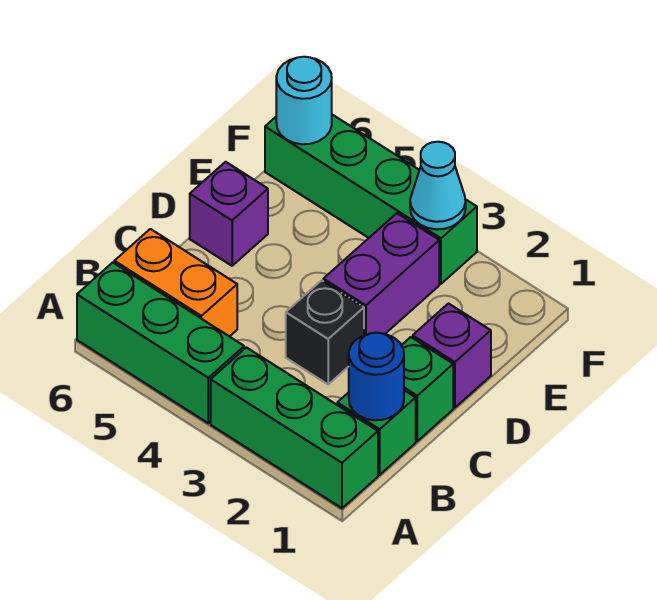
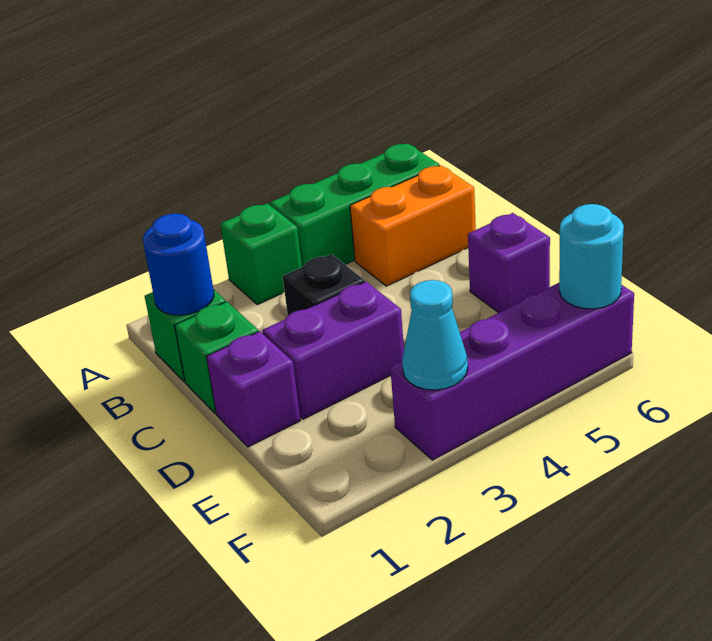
green 1x3 brick [211,348,378,508] -> green 1x1 brick [220,203,302,305]
purple 1x2 brick [323,213,439,335] -> purple 1x2 brick turned to [262,282,404,419]
green 1x4 brick [265,115,477,284] -> purple 1x4 brick [390,283,634,460]

